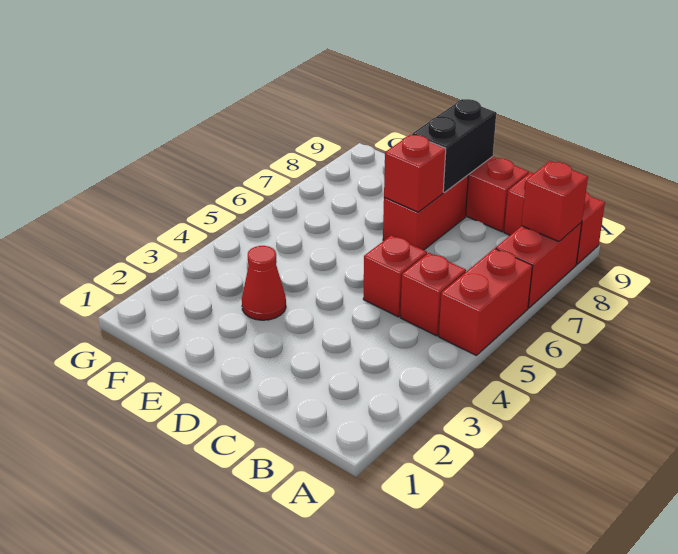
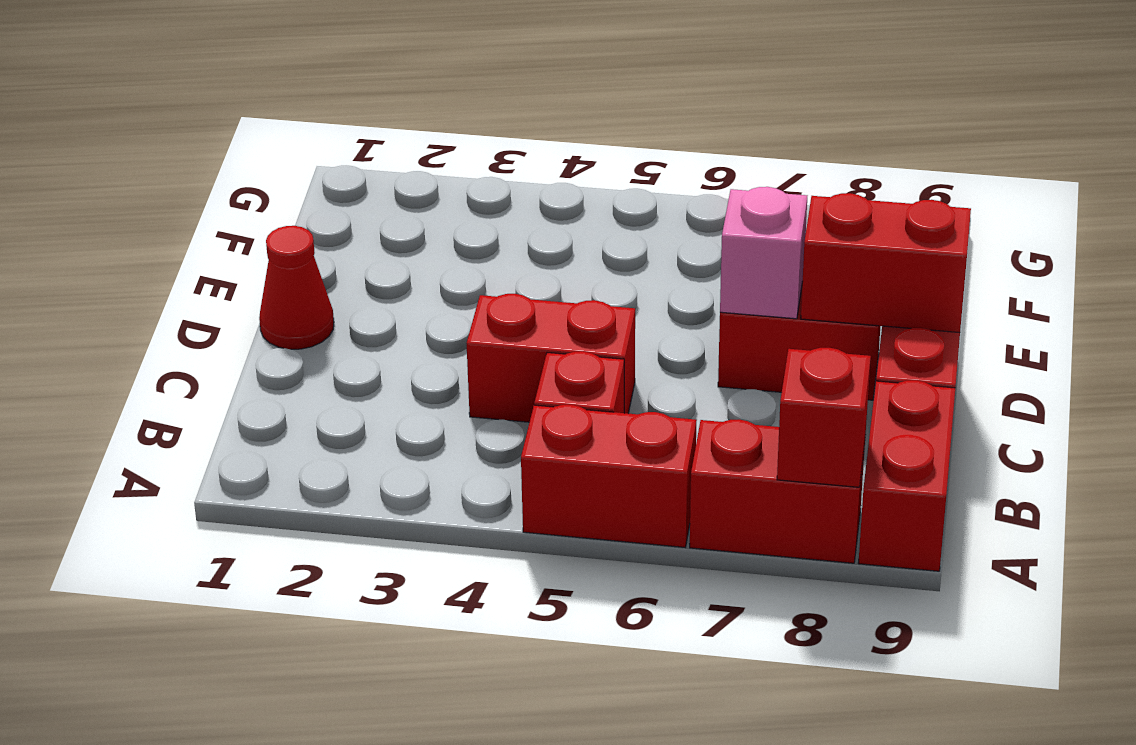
red 1x1 brick [363,235,427,317] -> red 1x2 brick [467,294,635,422]
red 1x1 brick [384,135,446,212] -> pink 1x1 brick [720,187,807,319]
black 1x2 brick [412,99,496,192] -> red 1x2 brick [801,193,971,333]
red 1x1 cone [242,246,286,320] -> red 1x1 cone moved to [259,226,334,349]

